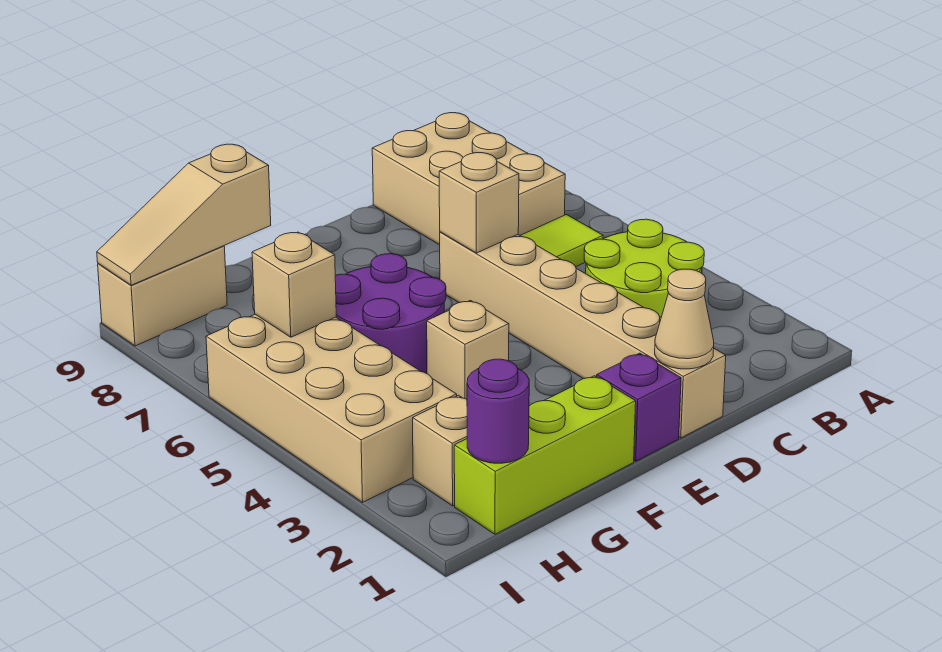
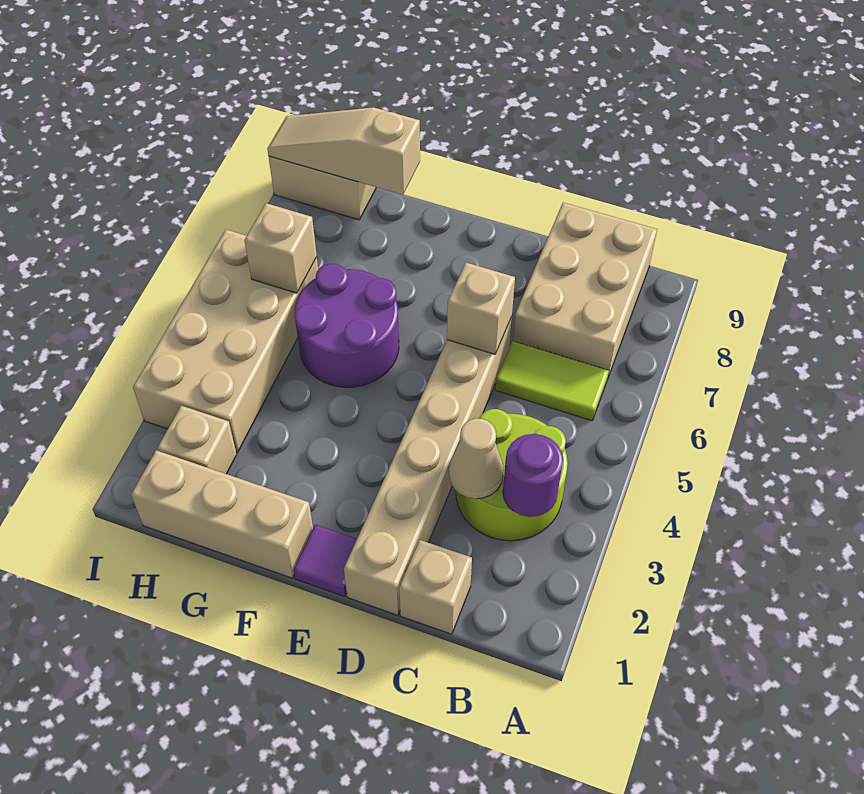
tan 1x1 cone [655,269,714,369] -> tan 1x1 cone moved to [449,418,504,499]
purple 1x1 brick [597,353,681,461] -> purple 1x1 tile [293,524,357,597]
lime 1x3 brick [454,376,636,534] -> tan 1x3 brick [131,450,313,578]
tan 1x1 brick [427,301,509,399] -> tan 1x1 brick moved to [399,540,472,634]
purple 1x1 round brick [467,359,529,463] -> purple 1x1 round brick moved to [503,434,563,517]

